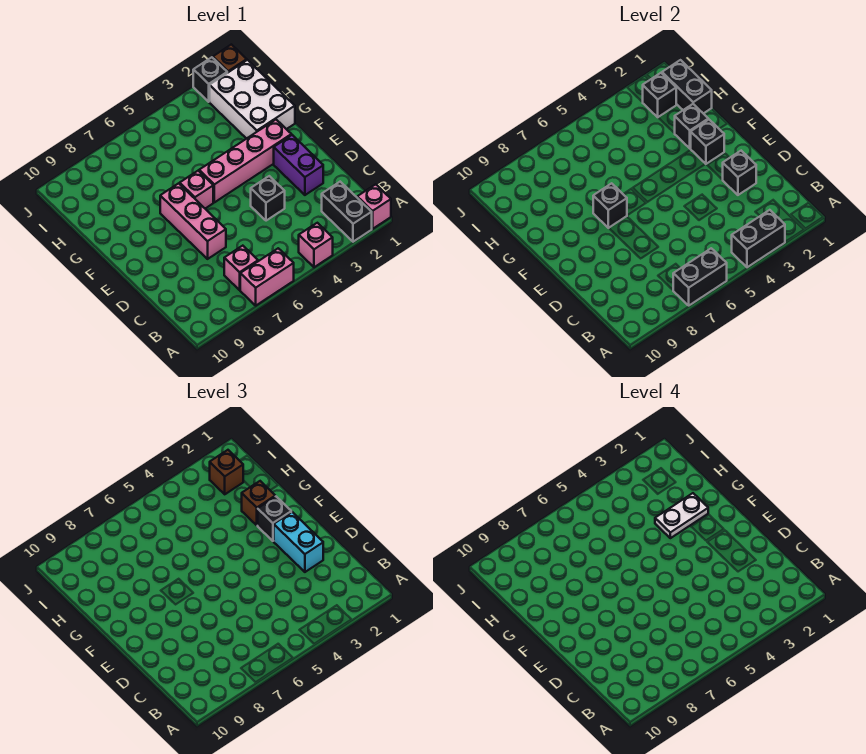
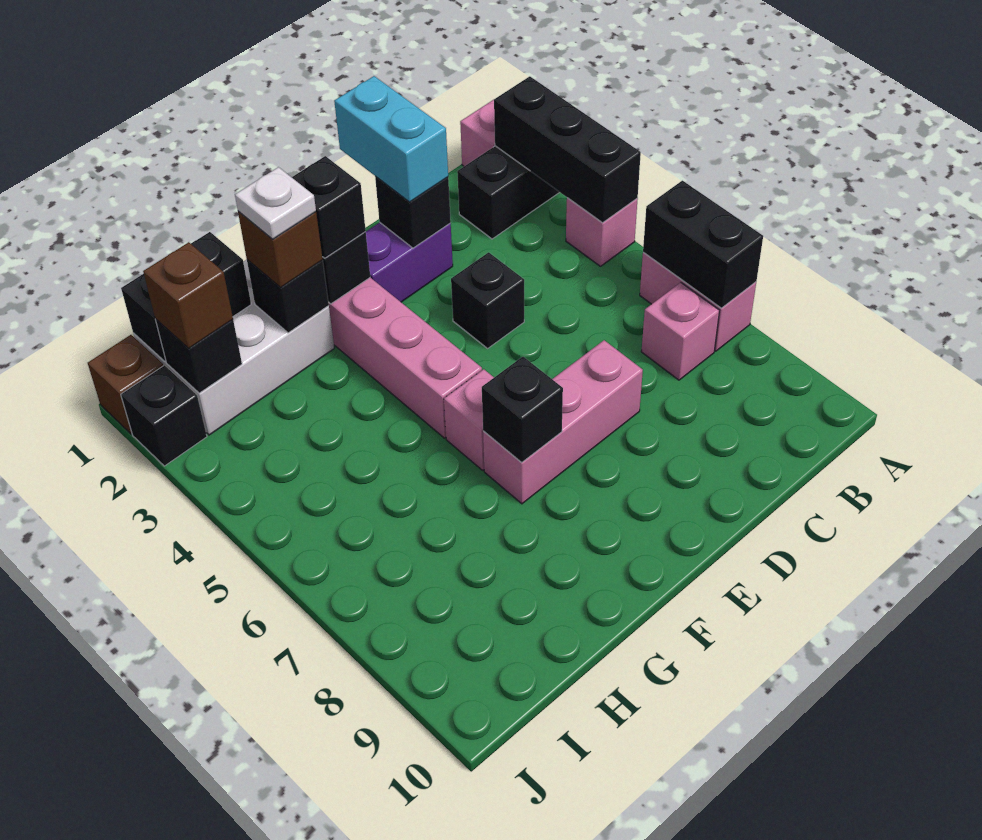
black 1x2 brick [732,210,785,267] -> black 1x3 brick [494,76,641,223]
cyan 1x2 brick [274,512,323,572] -> cyan 1x2 brick turned to [334,76,448,202]
white 1x2 plate [655,493,708,538] -> white 1x1 plate [235,167,316,239]

